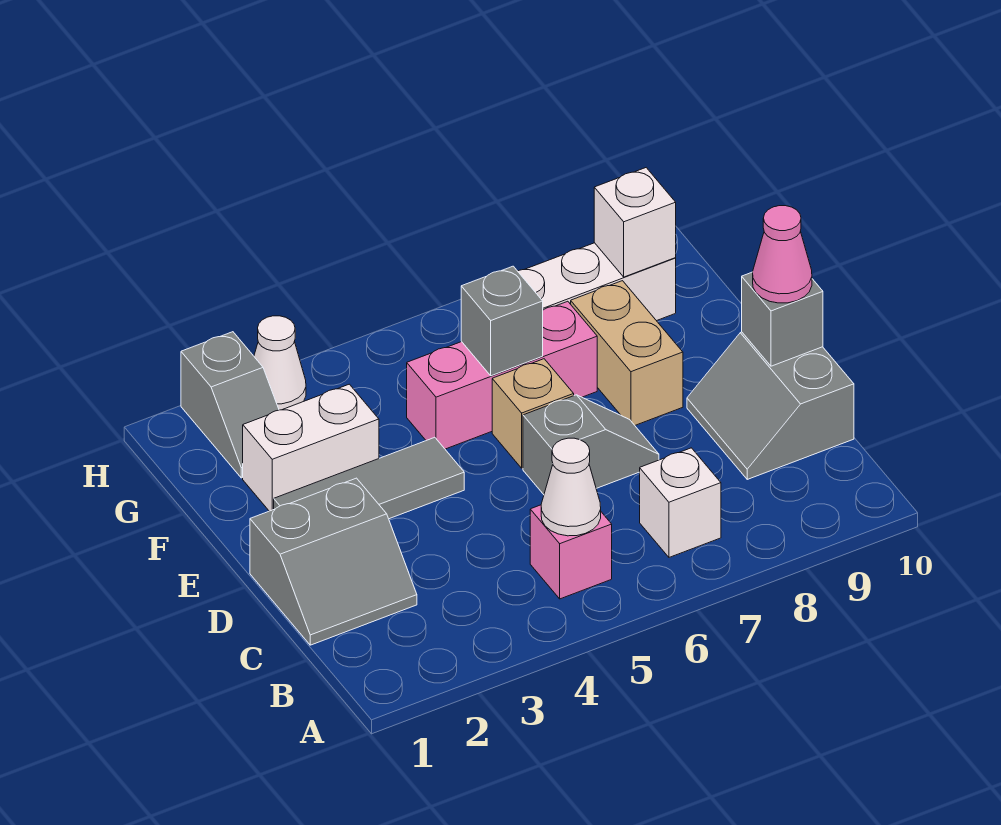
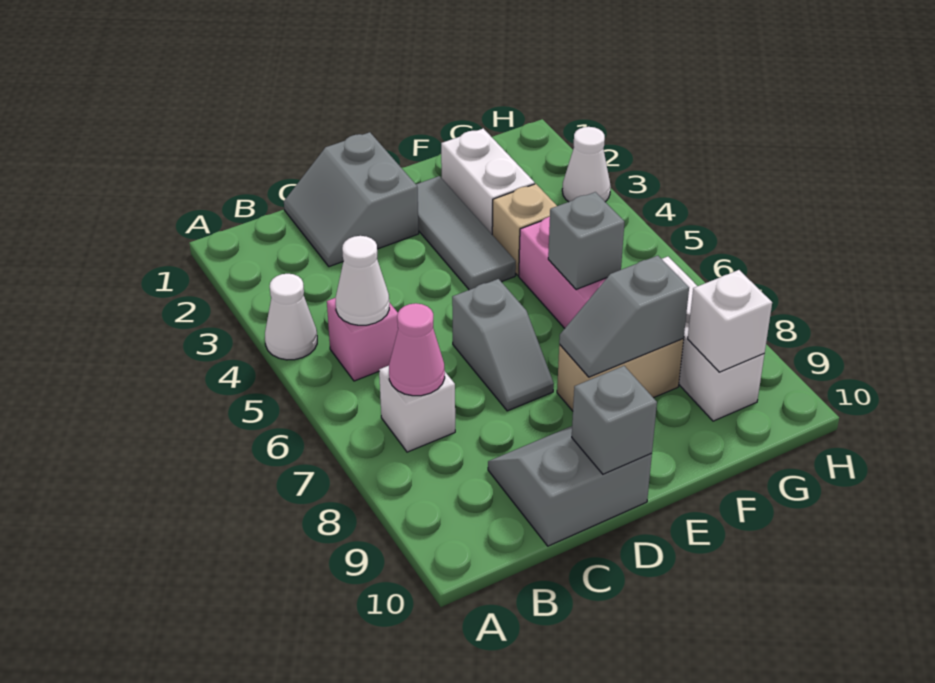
none -> white 1x1 cone [265,274,317,360]
pink 1x1 cone [753,206,812,303] -> pink 1x1 cone moved to [389,303,445,396]
tan 1x1 brick [492,359,574,468] -> tan 1x1 brick moved to [492,184,557,275]
grey 1x2 slope [181,332,279,478] -> grey 1x2 slope moved to [559,256,689,377]

